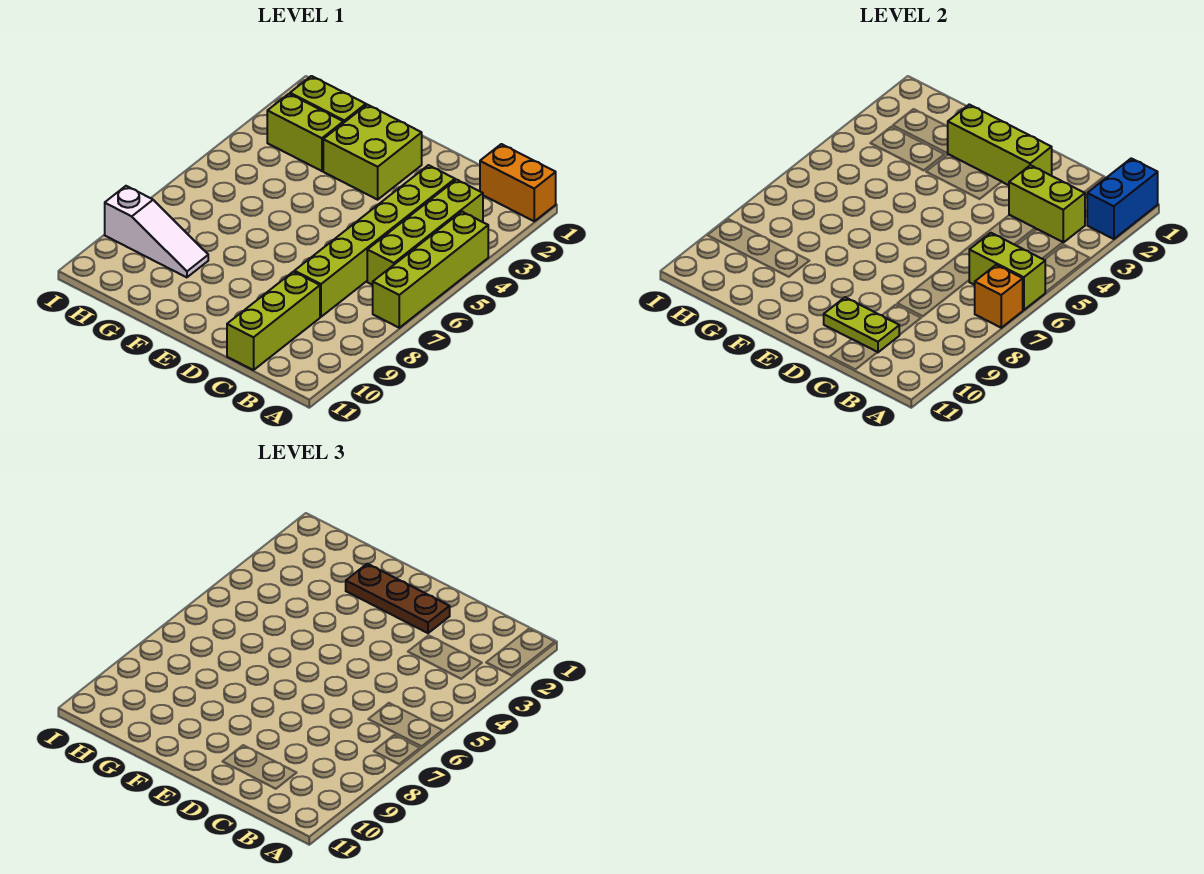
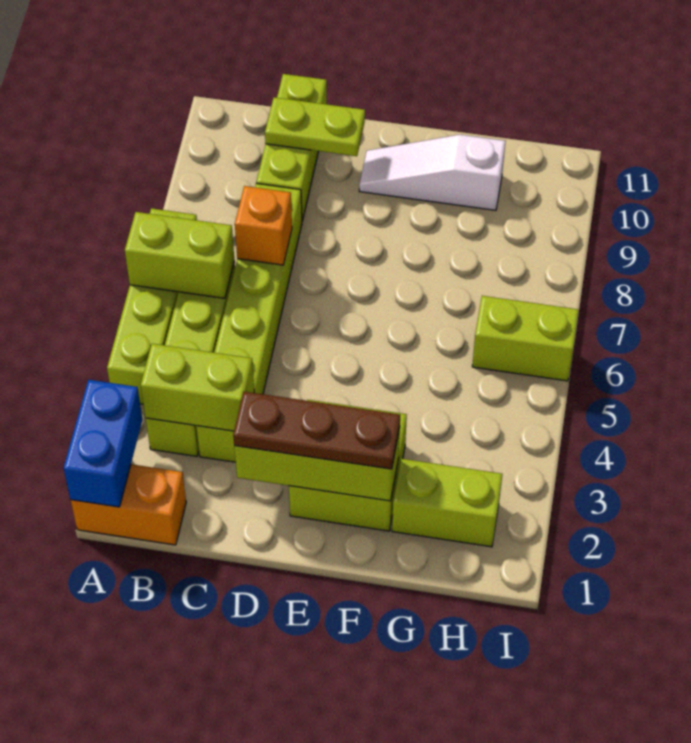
orange 1x1 brick [975,265,1023,328] -> orange 1x1 brick moved to [235,186,292,265]
lime 1x2 brick [267,94,343,171] -> lime 1x2 brick moved to [472,296,579,381]
white 1x3 slope [105,186,208,277] -> white 1x3 slope moved to [359,135,505,210]

